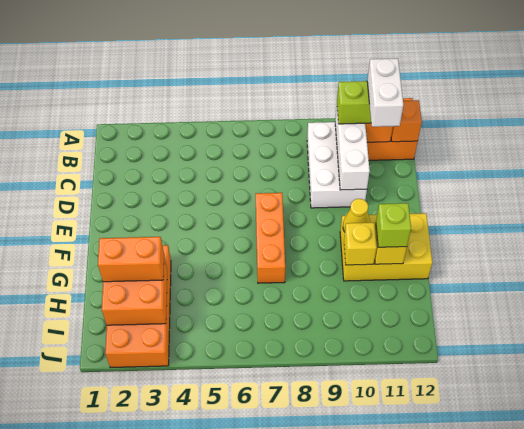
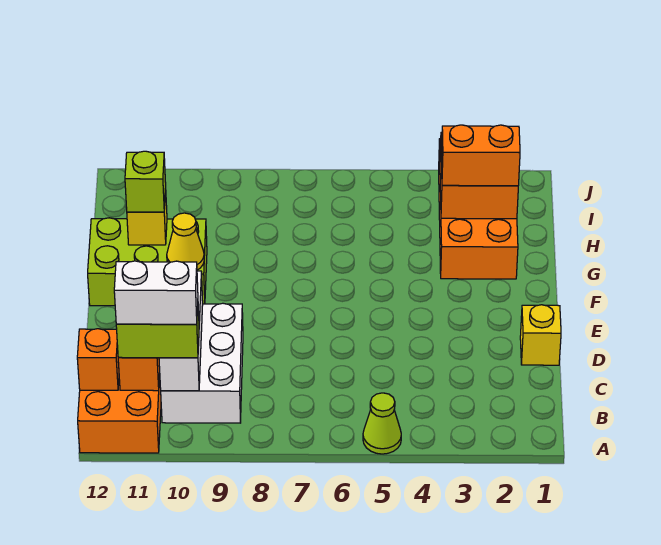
none -> lime 1x1 cone [363,393,401,454]
white 1x2 brick [367,58,403,127] -> white 1x2 brick turned to [114,261,198,324]
orange 1x3 brick [255,193,285,283] -> none
yellow 2x3 brick [340,213,432,281] -> lime 2x3 brick [88,218,207,306]
yellow 1x1 brick [344,223,377,265] -> yellow 1x1 brick moved to [520,305,561,365]

